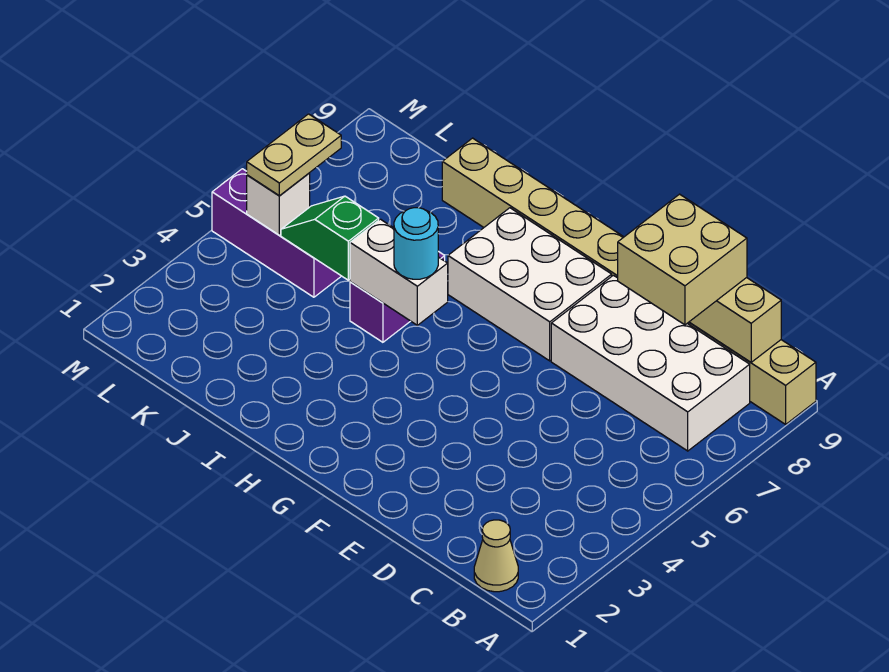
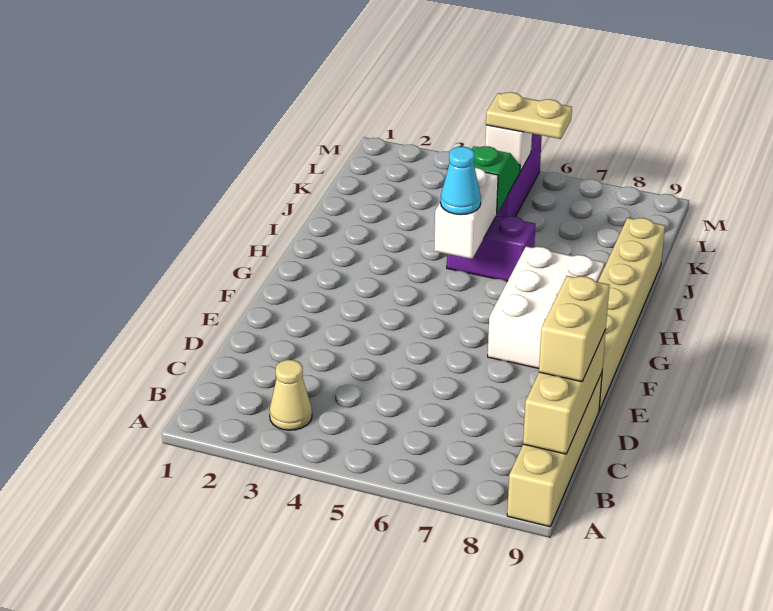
tan 1x1 cone [474,520,518,592] -> tan 1x1 cone moved to [269,360,312,430]
white 2x4 brick [551,275,750,451] -> none
tan 2x2 brick [618,194,747,325] -> tan 1x2 brick [539,276,610,382]
cyan 1x1 round brick [394,208,438,279] -> cyan 1x1 cone [441,147,481,215]

